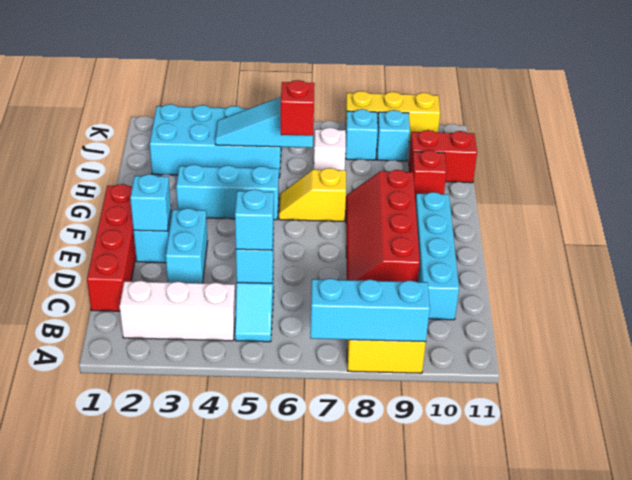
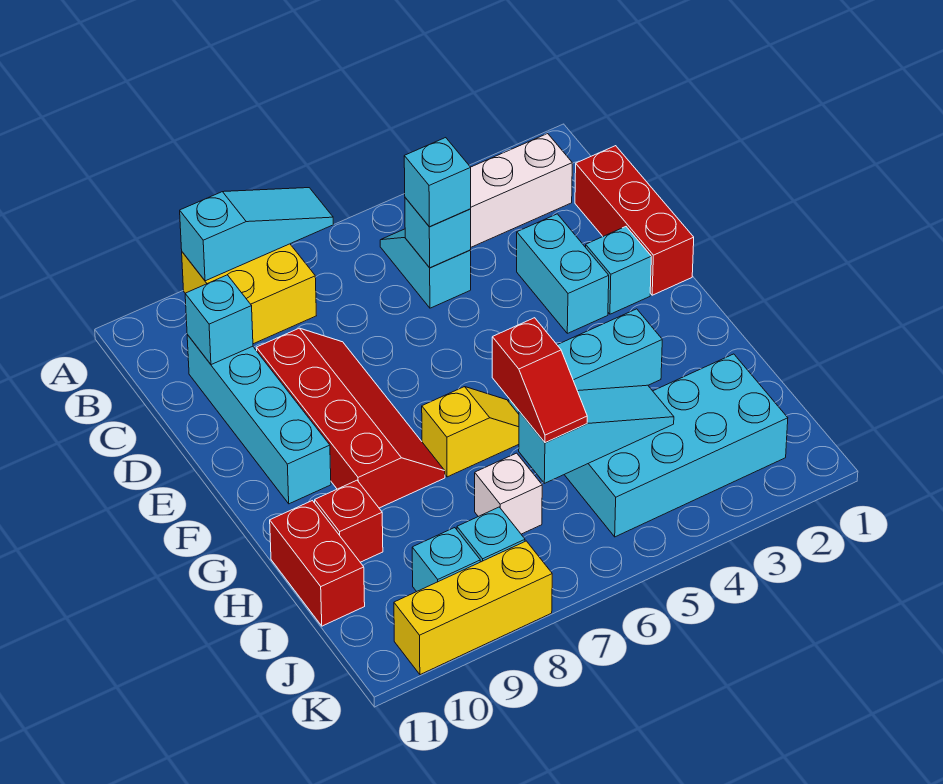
cyan 1x3 brick [310,278,430,342] -> cyan 1x3 slope [180,188,334,281]
red 1x4 brick [87,184,136,311] -> red 1x3 brick [575,146,694,295]
cyan 1x1 brick [130,174,171,231] -> cyan 1x1 brick moved to [185,275,253,365]
red 1x2 brick [409,130,477,183] -> red 1x2 brick turned to [270,501,365,626]

